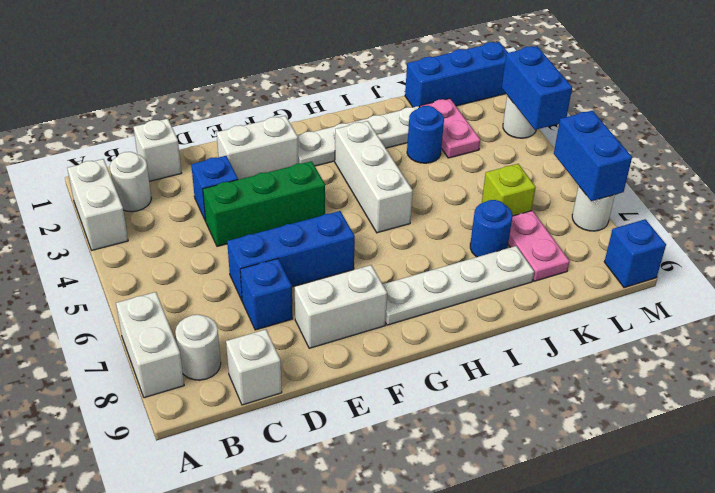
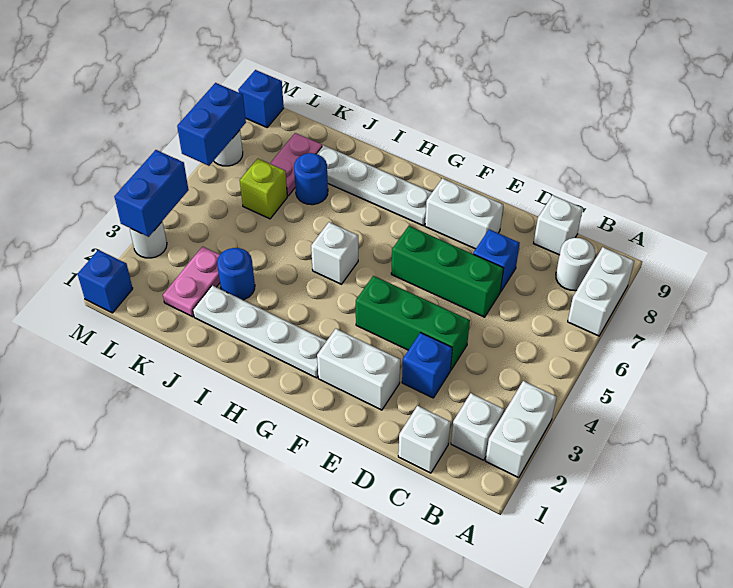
white 1x1 round brick [110,152,151,212] -> white 1x1 brick [451,393,504,460]
blue 1x3 brick [227,211,355,300] -> green 1x3 brick [391,226,504,317]
white 1x3 brick [335,121,413,233] -> white 1x1 brick [311,222,358,284]
blue 1x3 brick [405,42,508,107] -> blue 1x1 brick [78,250,133,313]

